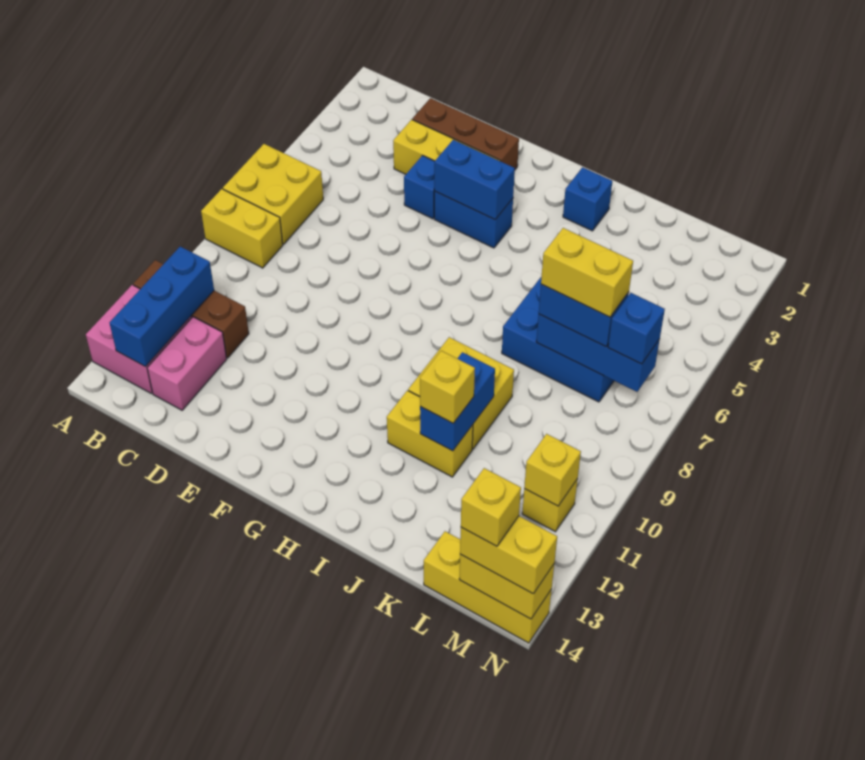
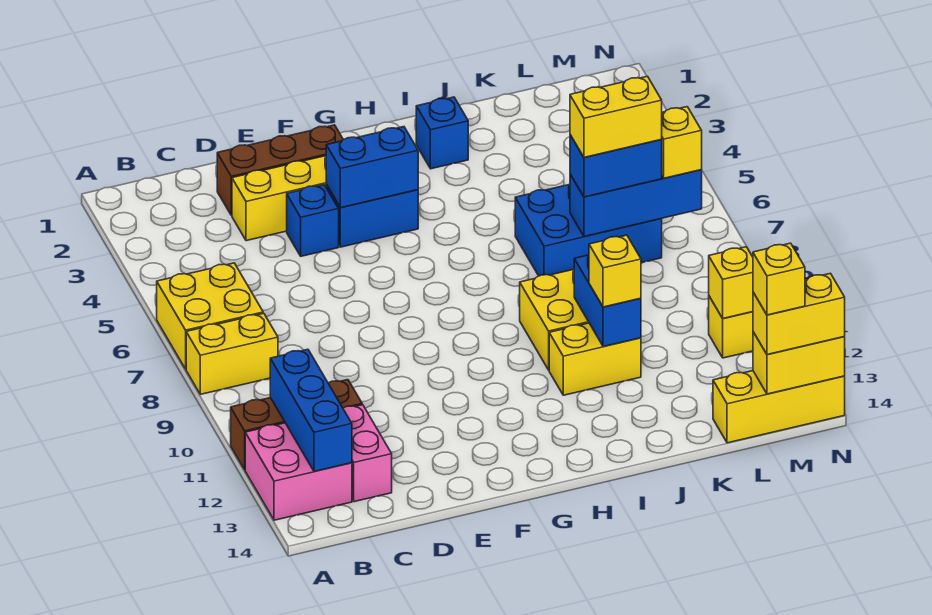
blue 1x1 brick [608,293,665,364] -> yellow 1x1 brick [662,107,702,178]

